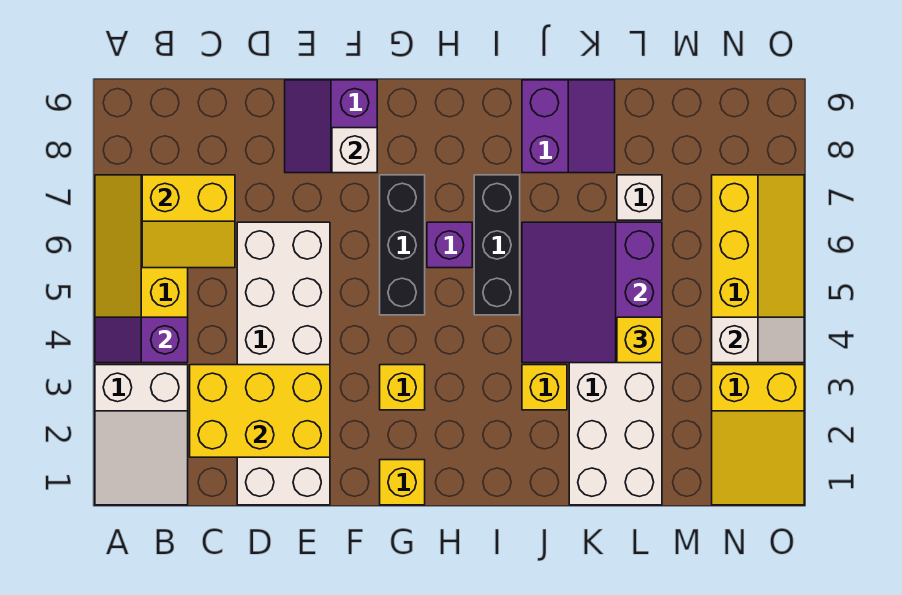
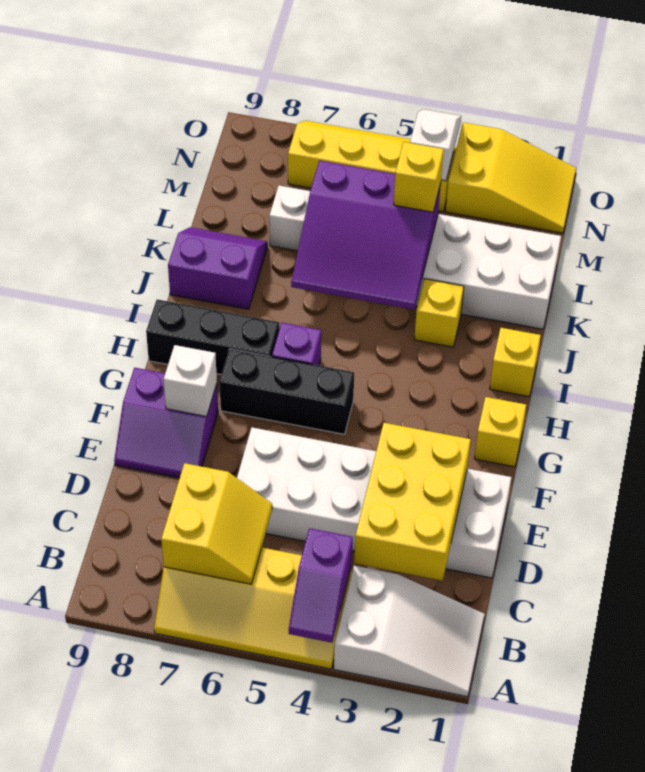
yellow 1x1 brick [380,365,425,410] -> yellow 1x1 brick moved to [490,328,541,397]
black 1x3 brick [474,175,520,315] -> black 1x3 brick moved to [146,299,279,375]

